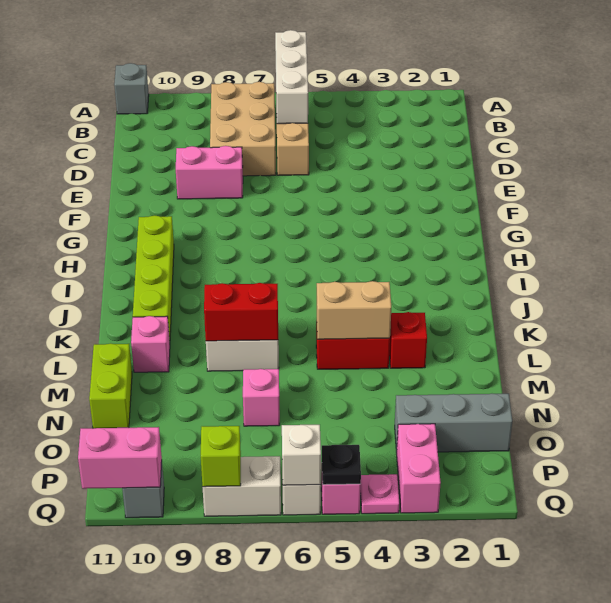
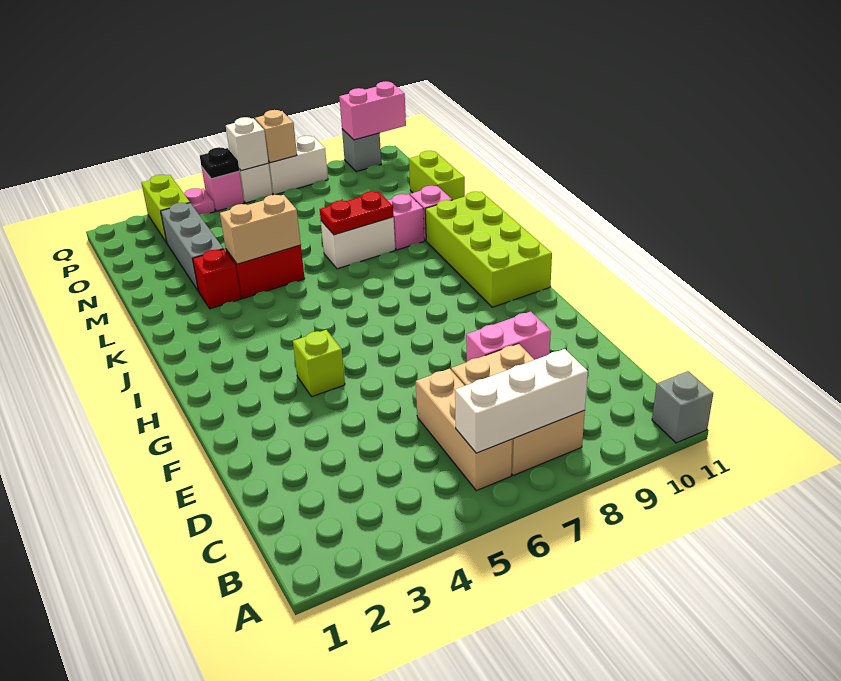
white 1x3 brick [275,30,308,124] -> white 1x3 brick turned to [455,349,588,453]
lime 1x4 brick [133,215,174,340] -> lime 2x4 brick [425,191,552,307]
red 1x2 brick [204,283,278,341] -> red 1x2 plate [320,191,393,235]
pink 1x1 brick [243,369,280,426] -> pink 1x1 brick moved to [388,194,424,250]
grey 1x3 brick [395,394,512,452] -> grey 1x3 brick turned to [161,203,223,290]
pink 1x2 brick [397,424,441,513] -> lime 1x2 brick [141,174,190,243]
none -> tan 1x1 brick [255,110,297,163]
lime 1x1 brick [201,426,241,487] -> lime 1x1 brick moved to [293,330,345,397]

